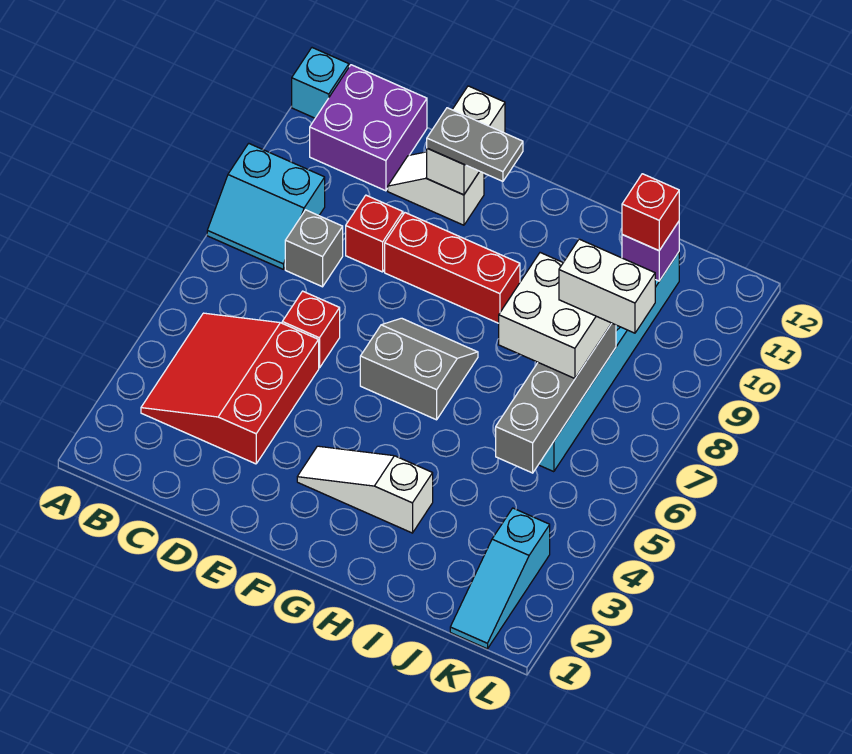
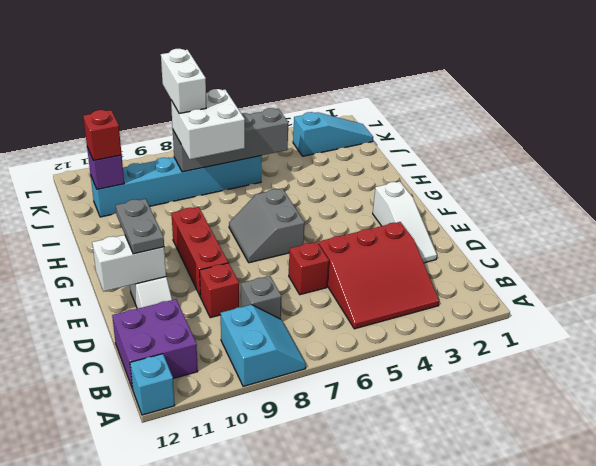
white 1x3 slope [297,446,433,533] -> white 1x3 slope moved to [373,182,437,263]

